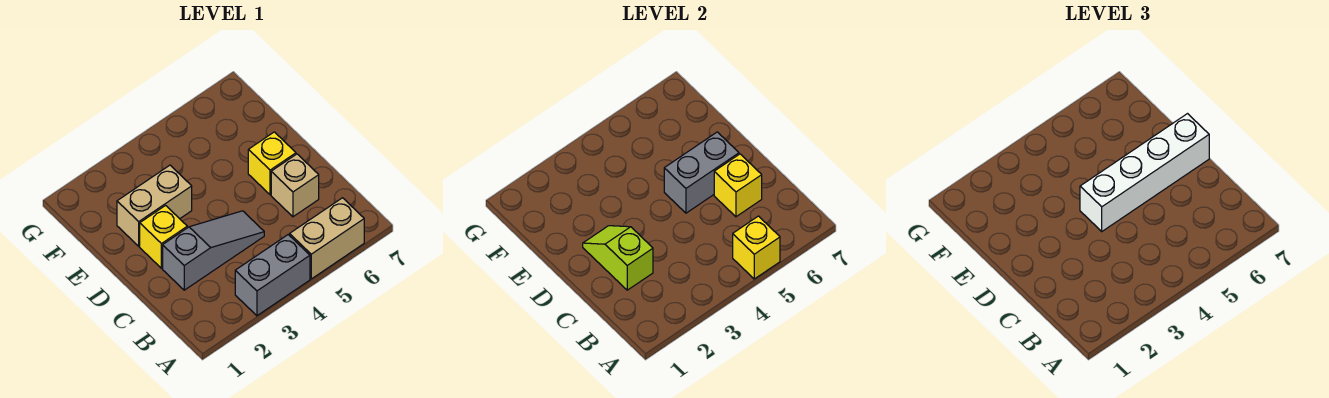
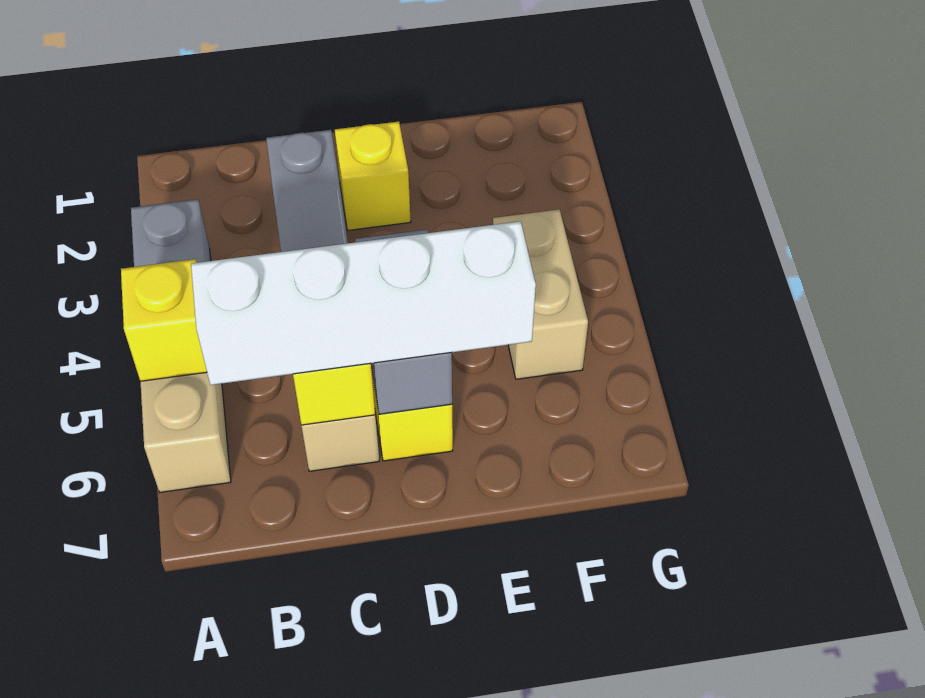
lime 1x2 slope [583,226,653,290] -> none
white 1x4 brick [1080,114,1209,231] -> white 1x4 brick turned to [191,221,536,385]
tan 1x2 brick [117,165,192,246] -> tan 1x2 brick moved to [493,209,588,379]

